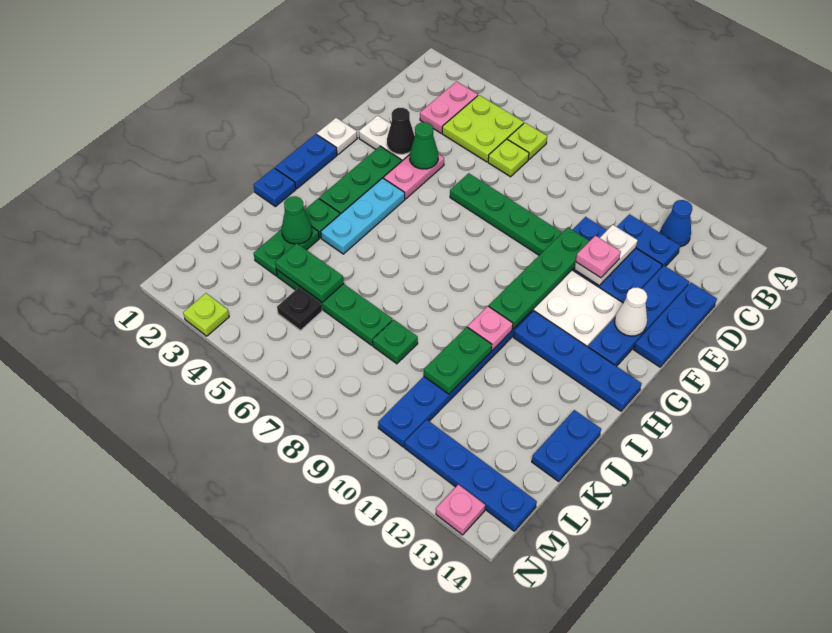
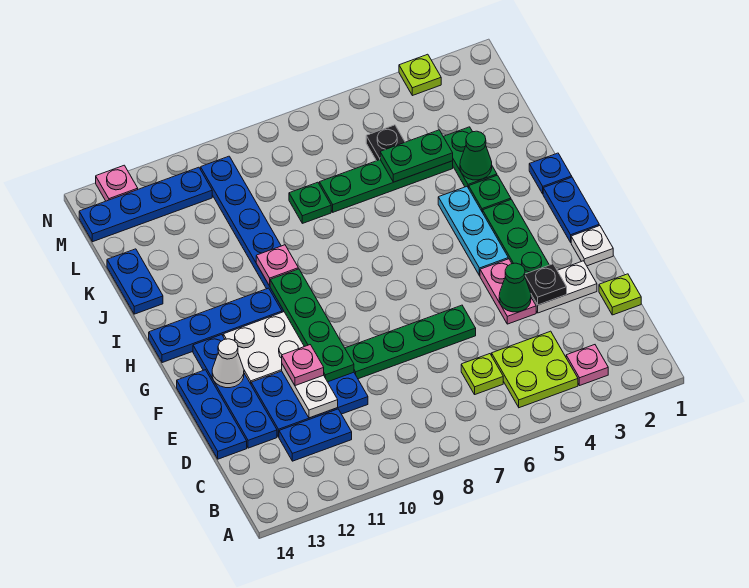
pink 1x2 plate [420,82,478,133] -> pink 1x1 plate [566,345,608,386]
lime 1x1 plate [507,123,547,159] -> lime 1x1 plate moved to [599,274,641,315]
blue 1x1 cone [660,200,692,247] -> none
black 1x1 cone [387,108,415,154] -> black 1x1 plate [525,264,567,305]
green 1x2 plate [424,327,492,394] -> none

